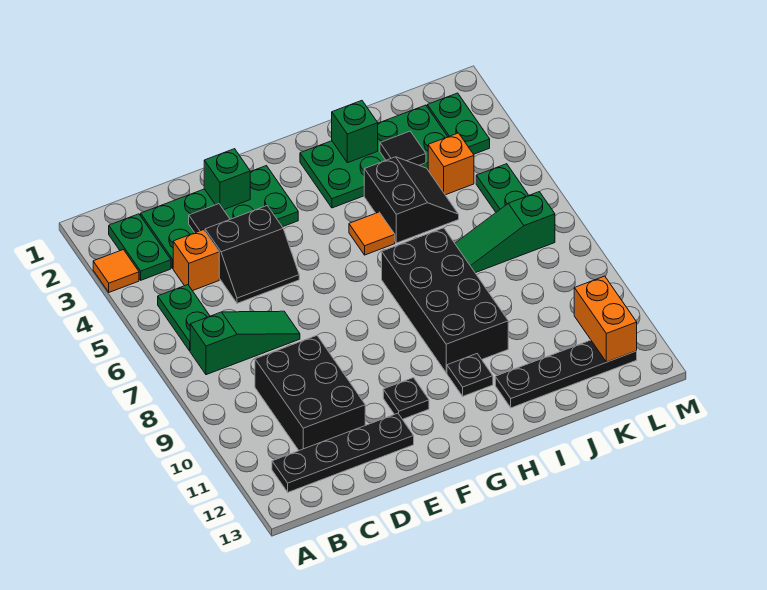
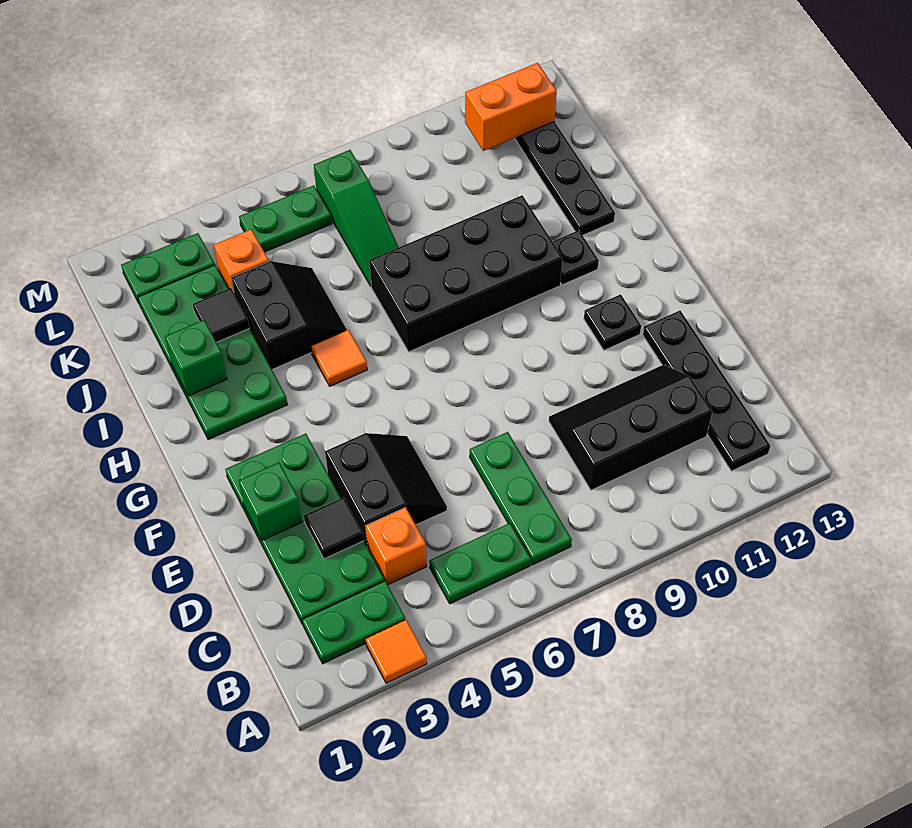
green 1x3 slope [190,311,300,375] -> green 1x3 plate [470,432,572,565]
black 2x3 brick [255,335,365,450] -> black 2x3 slope [549,365,712,490]
black 2x2 slope [364,157,459,243] -> black 2x2 slope turned to [231,261,347,369]

